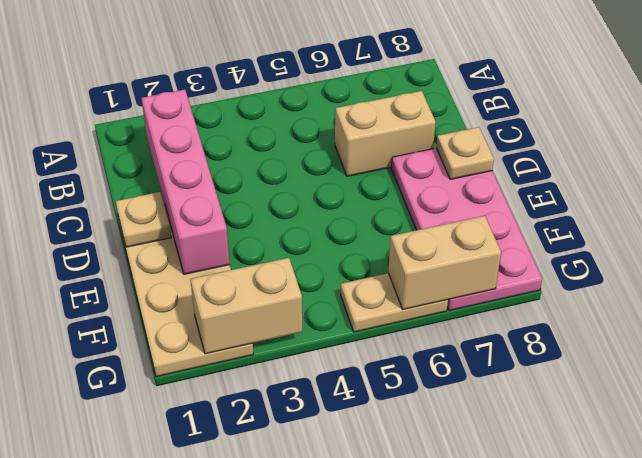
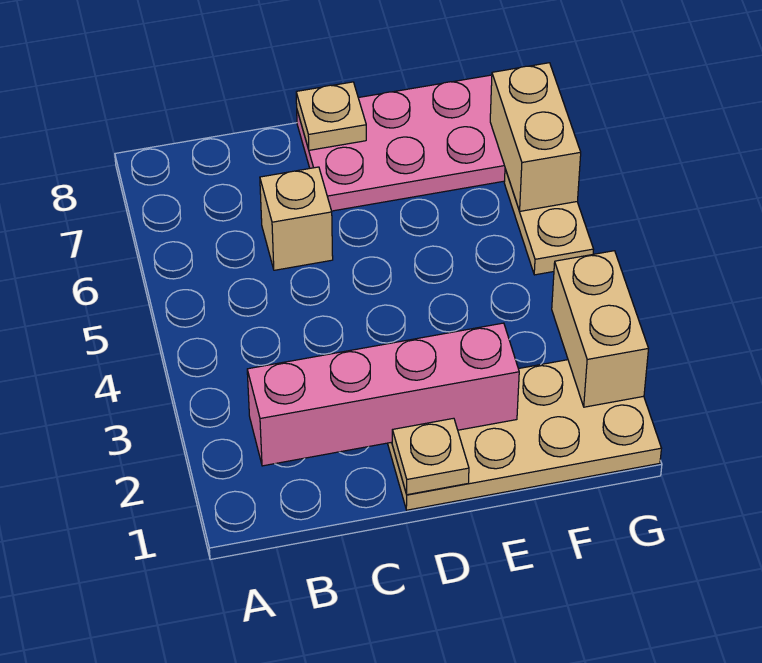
tan 1x2 brick [335,91,436,176] -> tan 1x1 brick [260,167,333,270]

